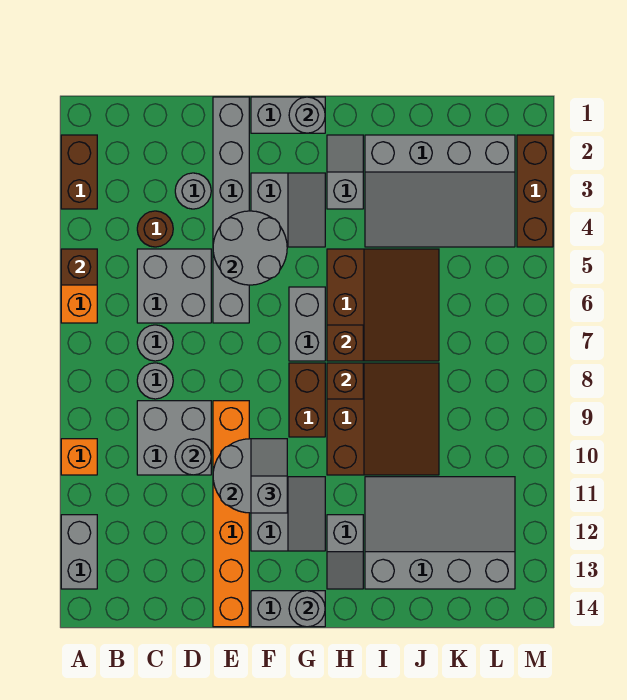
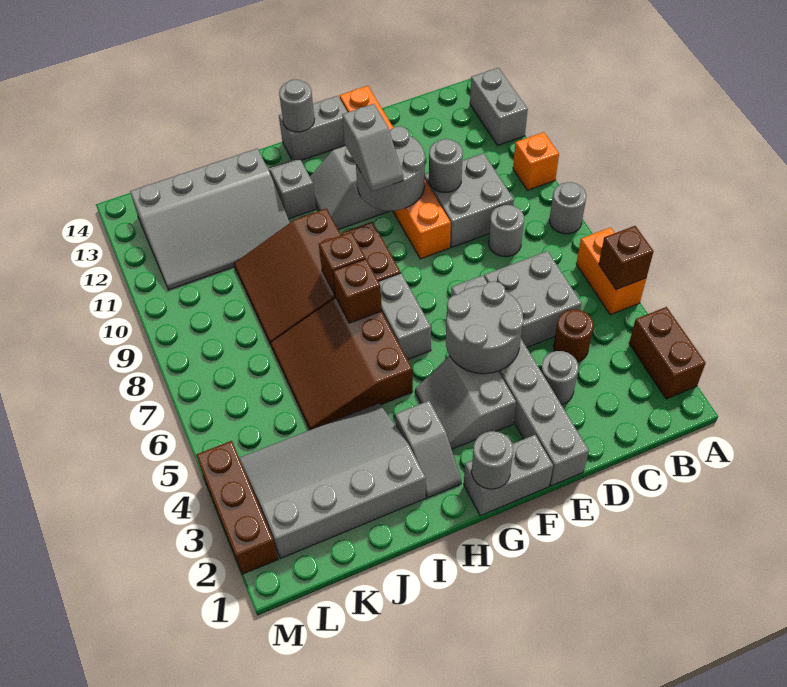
grey 1x1 round brick [137,325,173,361] -> grey 1x1 round brick moved to [550,182,586,234]

